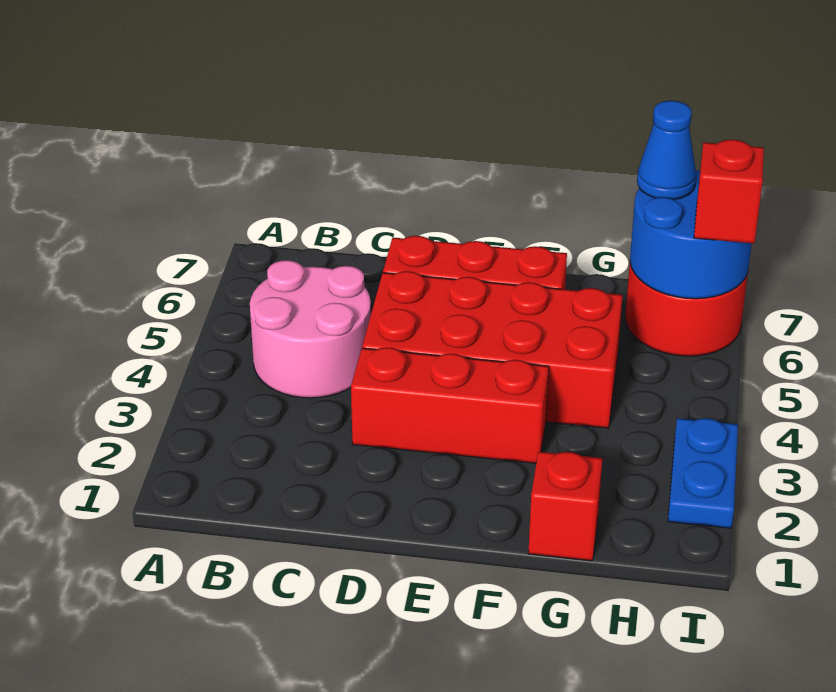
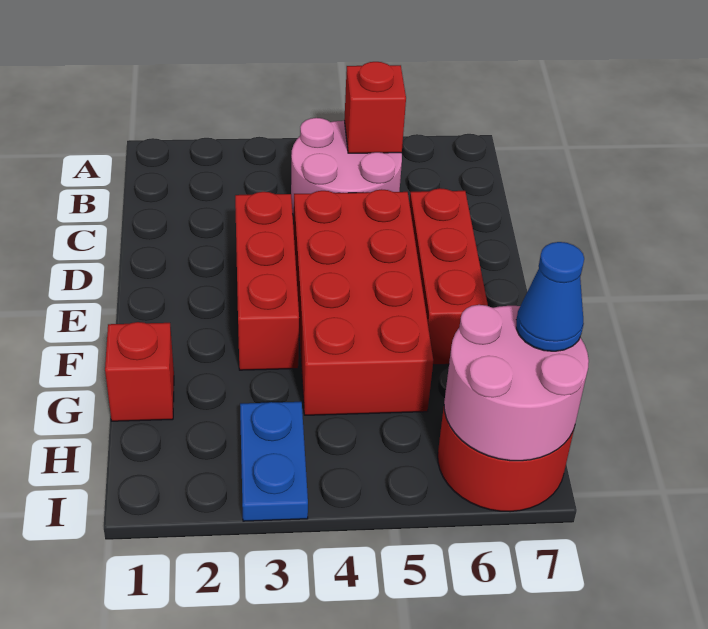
blue 2x2 round brick [630,170,752,299] -> pink 2x2 round brick [444,305,589,461]
blue 1x2 plate [668,418,738,528] -> blue 1x2 plate turned to [240,402,308,521]
red 1x1 brick [694,140,764,243] -> red 1x1 brick moved to [344,62,406,153]

